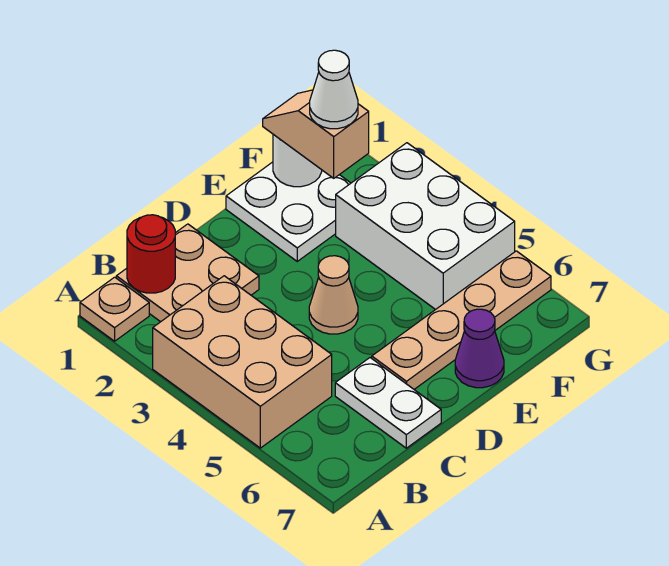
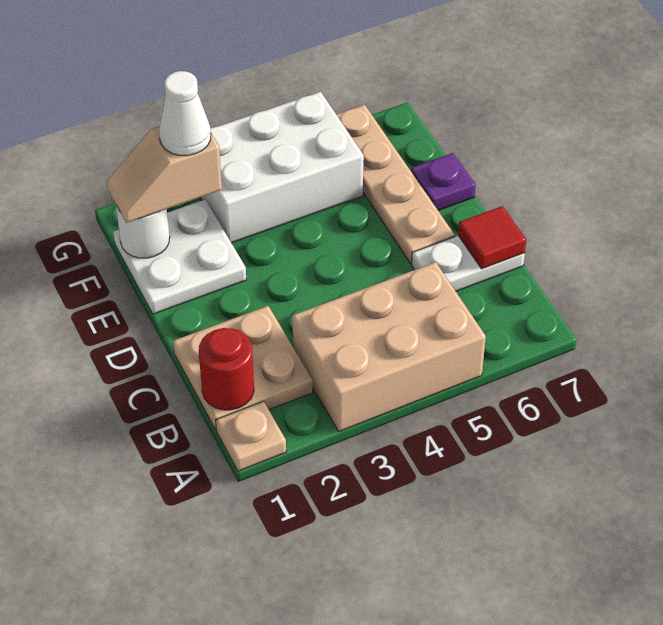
none -> red 1x1 tile [458,206,526,269]
tan 1x1 cone [309,256,358,334] -> none
purple 1x1 cone [455,309,504,388] -> purple 1x1 plate [411,153,476,210]

